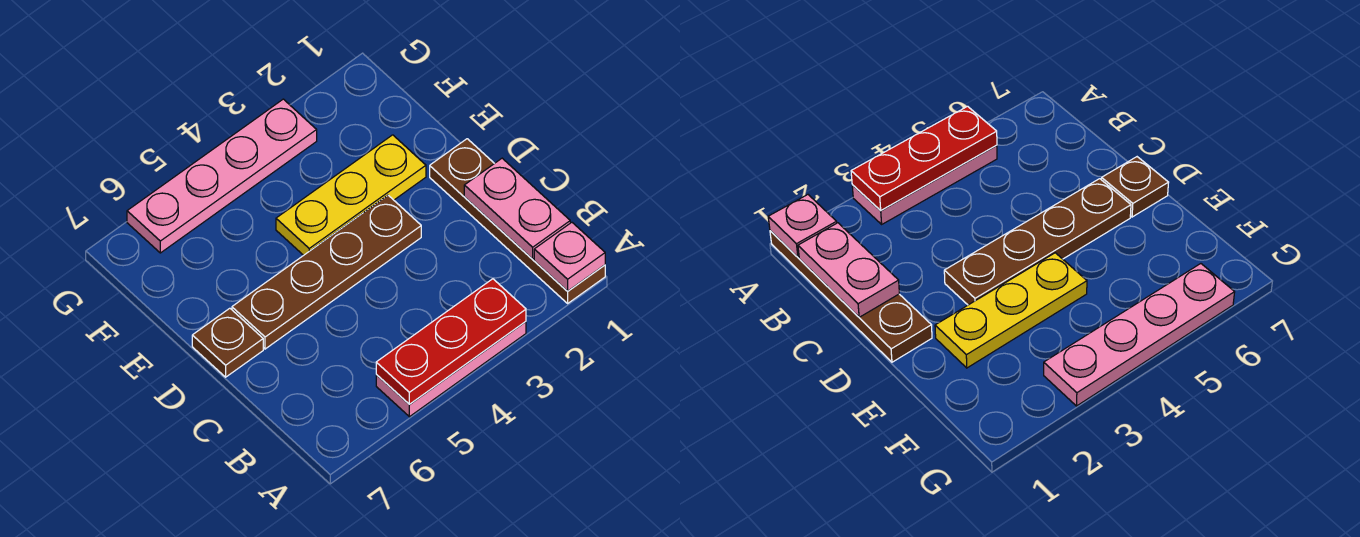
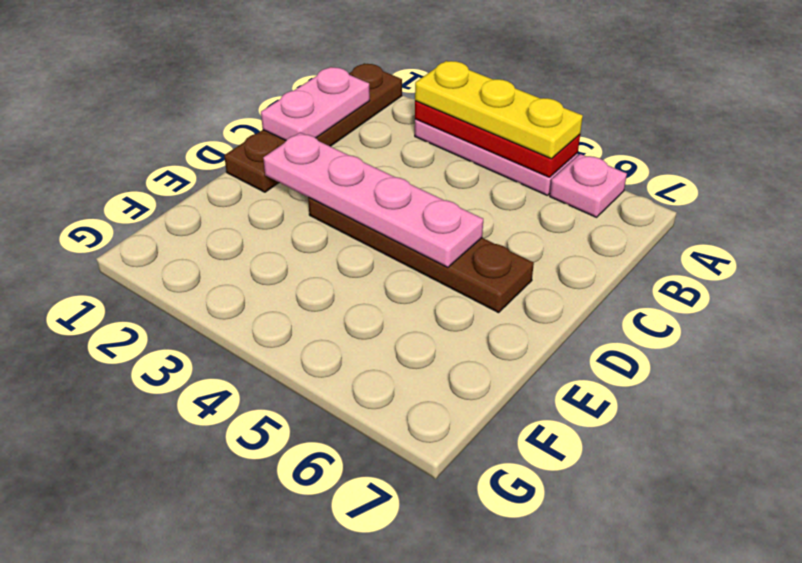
pink 1x1 plate [534,222,605,291] -> pink 1x1 plate moved to [550,154,627,217]
brown 1x1 plate [192,308,263,377] -> none
yellow 1x3 plate [276,135,426,255] -> yellow 1x3 plate moved to [415,61,583,159]
pink 1x4 plate [127,99,317,253] -> pink 1x4 plate moved to [263,132,483,267]

